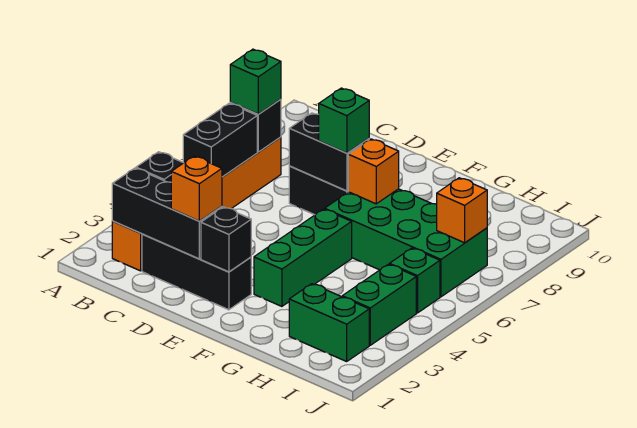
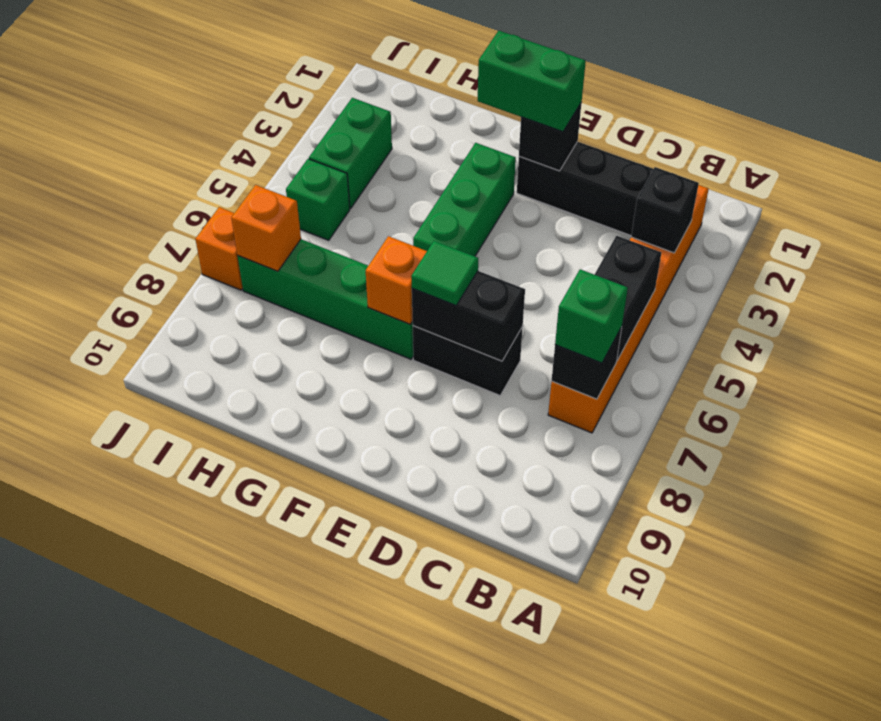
black 1x3 brick [112,168,222,259] -> none
orange 1x1 brick [171,156,222,221] -> orange 1x1 brick moved to [195,207,243,290]
green 1x1 brick [319,88,369,153] -> green 1x1 tile [411,241,478,306]
green 2x4 brick [325,189,487,297] -> green 1x4 brick [238,239,413,359]
green 1x2 brick [289,284,369,361] -> green 1x2 brick moved to [478,31,586,132]

